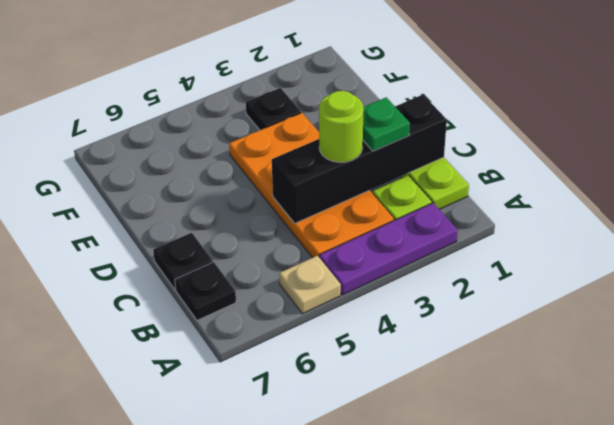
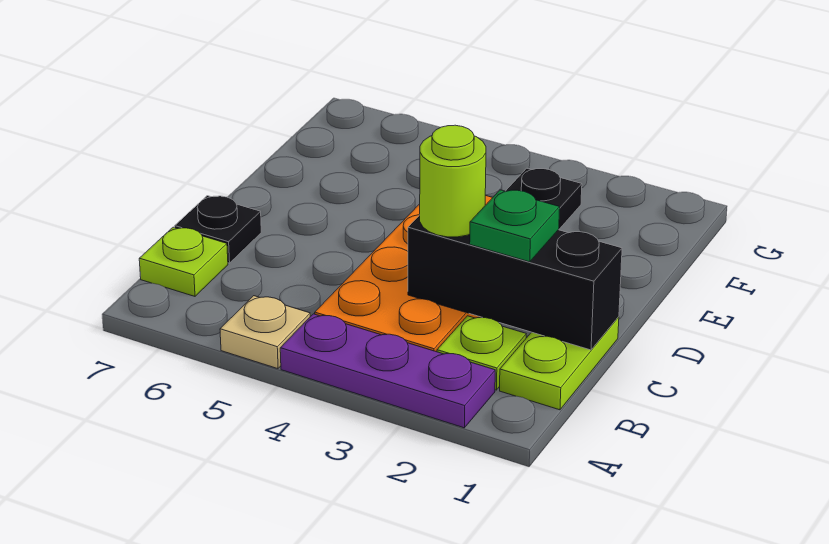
black 1x1 plate [175,262,236,320] -> lime 1x1 plate [139,227,228,296]
black 1x4 brick [272,95,447,223] -> black 1x3 brick [408,215,622,350]

